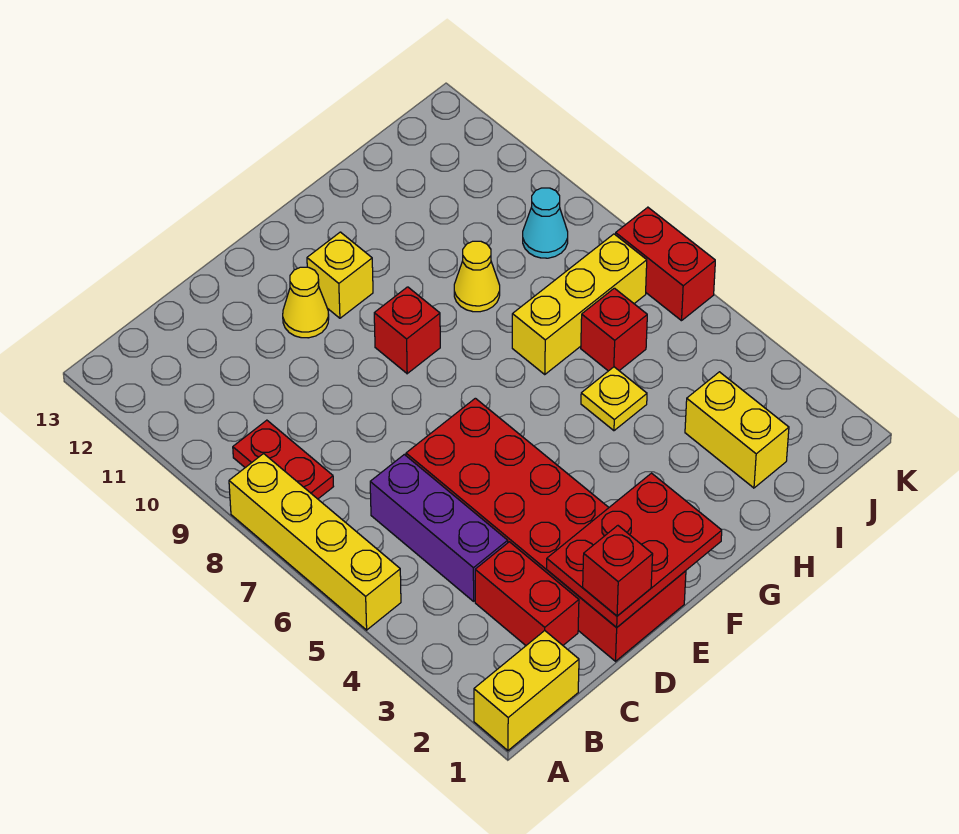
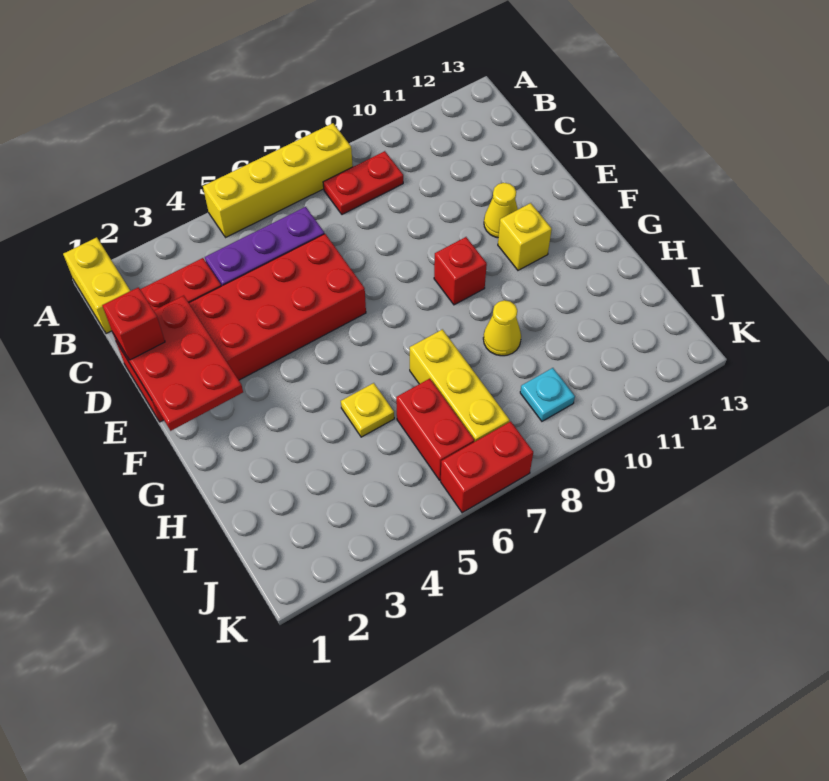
yellow 1x2 brick [685,372,789,488] -> none
red 1x1 brick [581,288,647,371] -> red 1x2 brick [396,379,474,480]
cyan 1x1 cone [523,188,568,258] -> cyan 1x1 plate [520,368,575,421]

